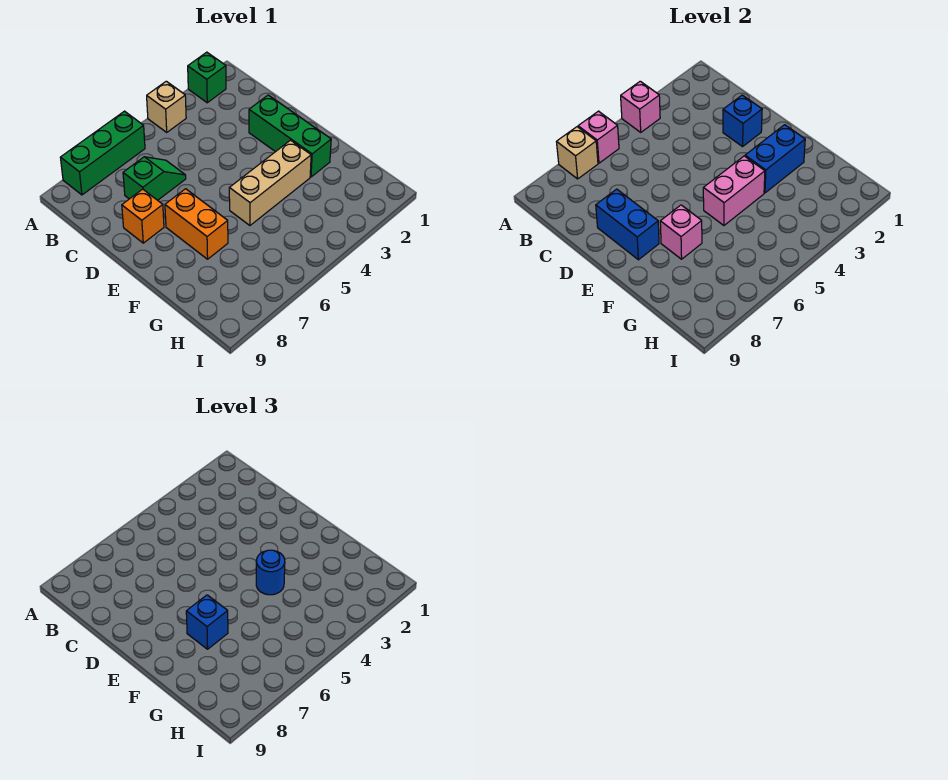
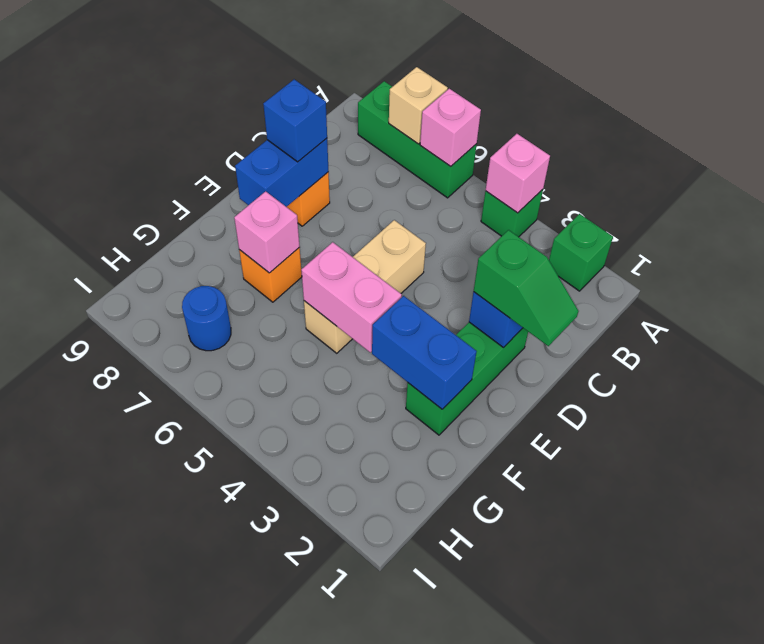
tan 1x1 brick [147,81,186,132] -> green 1x1 brick [481,190,543,237]
green 1x2 slope [123,157,186,200] -> green 1x2 slope moved to [474,230,578,346]
orange 1x2 brick [165,189,228,259] -> orange 1x1 brick [239,248,302,302]
tan 1x3 brick [229,140,311,225] -> tan 1x3 brick turned to [304,220,426,353]
blue 1x1 round brick [256,550,285,595] -> blue 1x1 round brick moved to [182,286,231,351]
blue 1x1 brick [186,595,228,649] -> blue 1x1 brick moved to [263,79,327,162]

